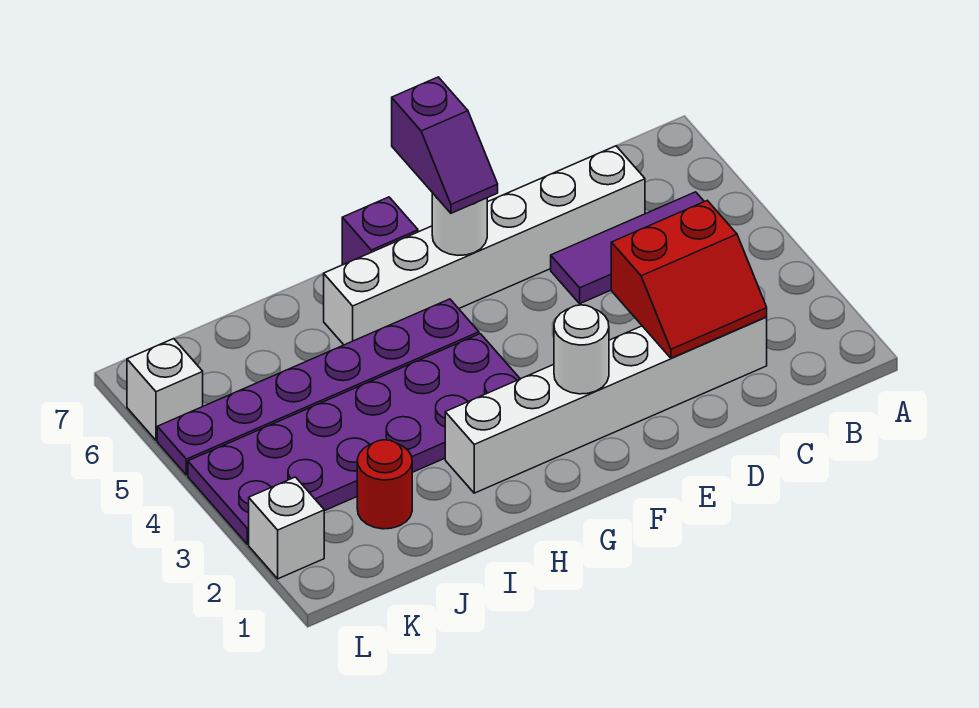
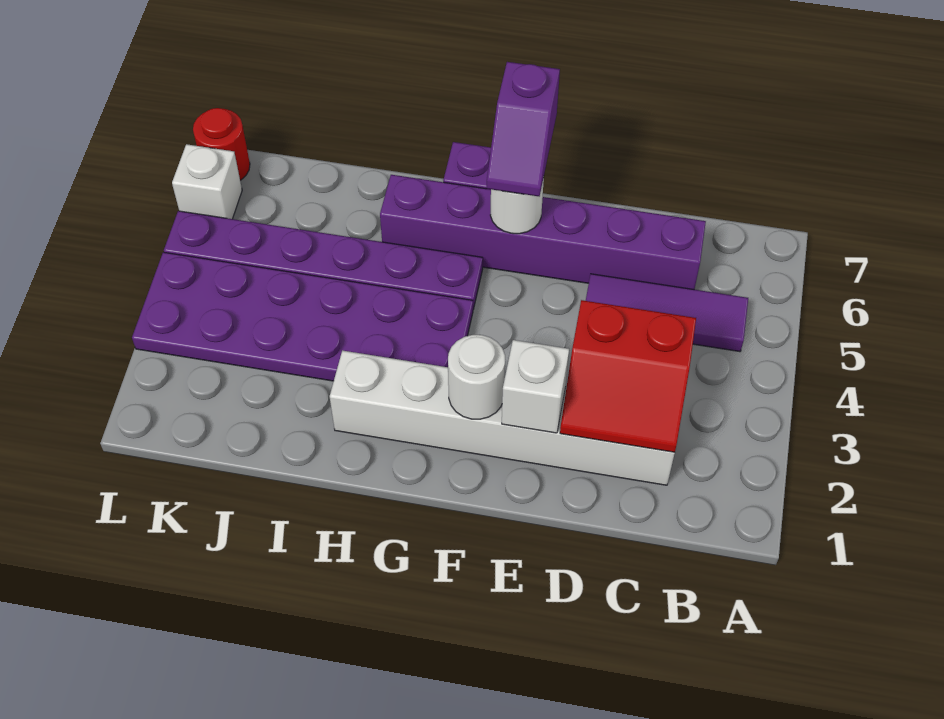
white 1x6 brick [324,146,645,345] -> purple 1x6 brick [380,175,706,289]
red 1x1 round brick [357,440,412,529] -> red 1x1 round brick moved to [193,108,250,180]
white 1x1 brick [249,477,324,579] -> white 1x1 brick moved to [502,340,569,433]

